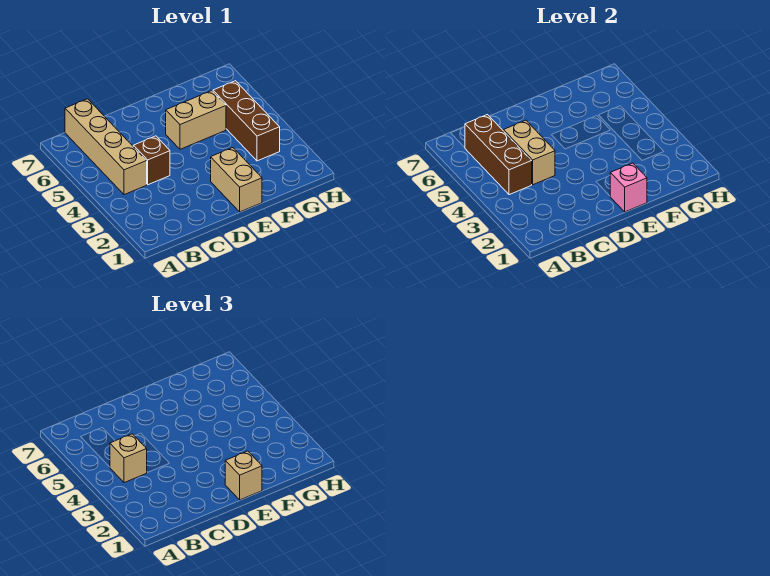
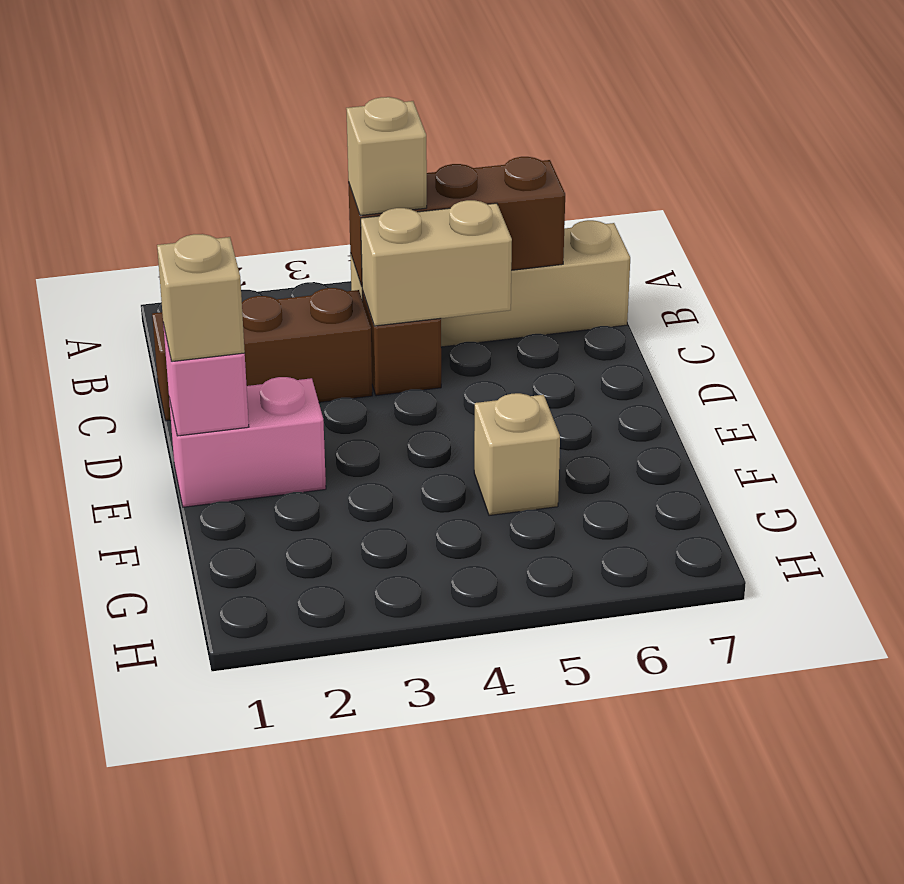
tan 1x2 brick [211,148,262,212] -> pink 1x2 brick [169,377,326,507]
tan 1x2 brick [166,91,226,149] -> tan 1x1 brick [474,393,560,515]
brown 1x3 brick [213,81,280,161] -> brown 1x3 brick moved to [152,288,372,421]

